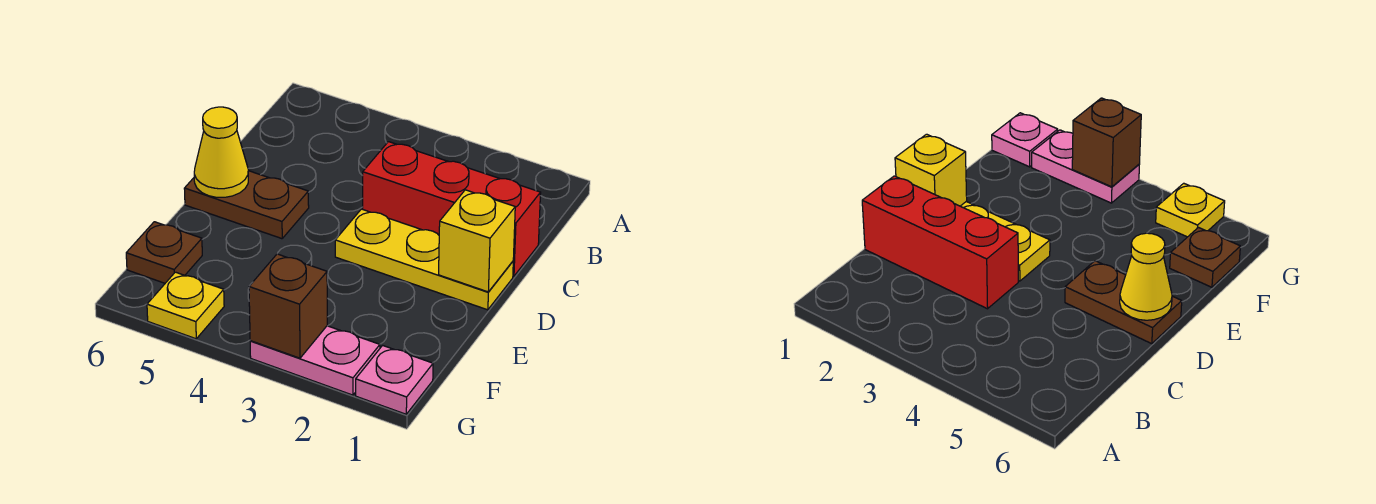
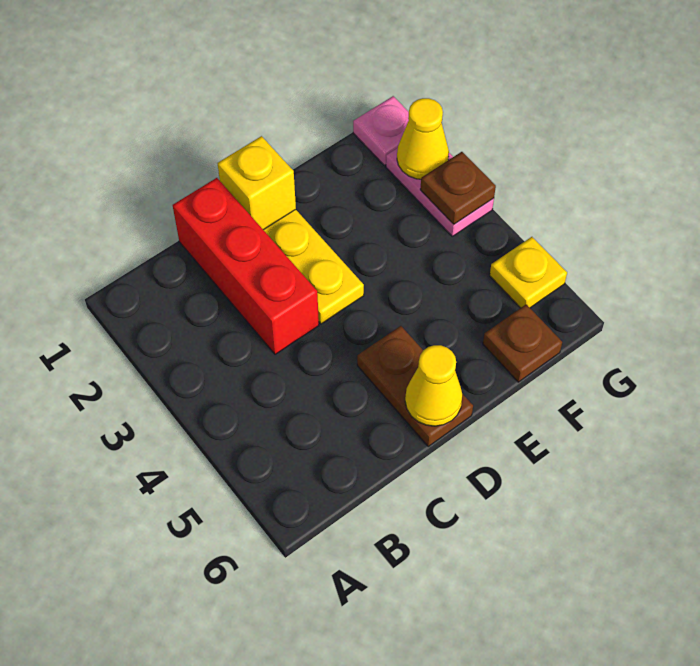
none -> yellow 1x1 cone [397,98,449,179]
brown 1x1 brick [249,254,327,358] -> brown 1x1 plate [420,152,496,224]

